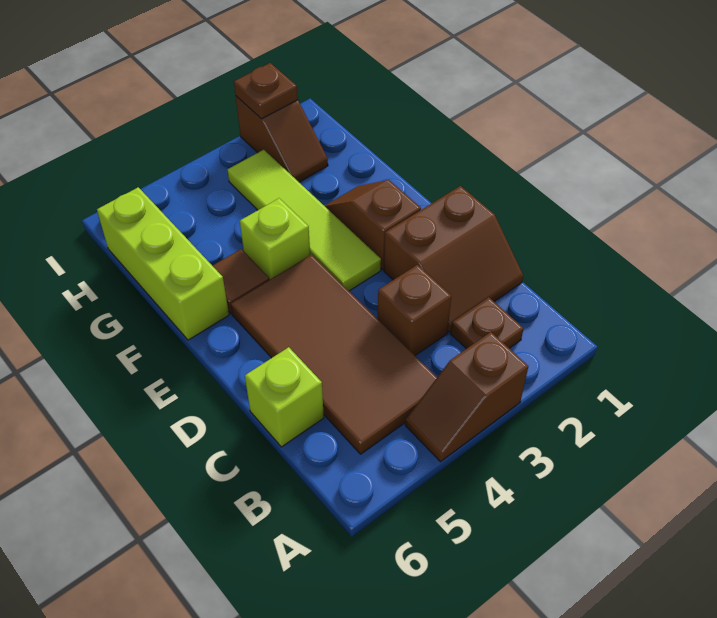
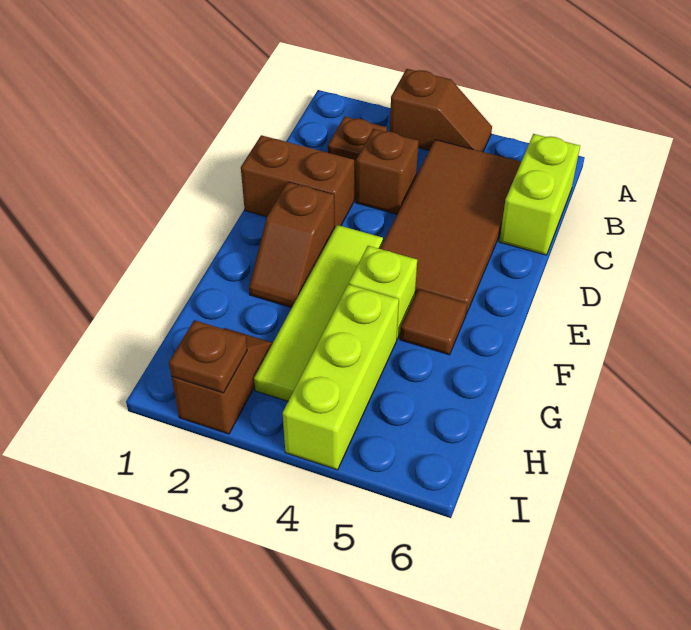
lime 1x1 brick [245,347,324,447] -> lime 1x2 brick [499,134,580,255]
lime 1x3 brick [97,187,229,340] -> lime 1x3 brick moved to [283,284,399,470]

